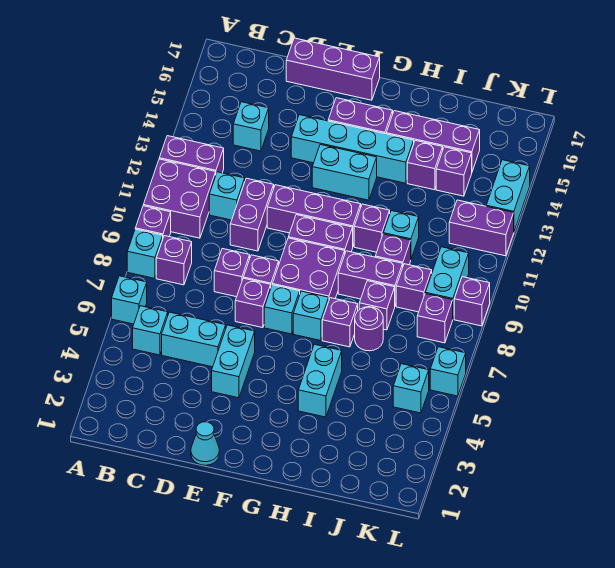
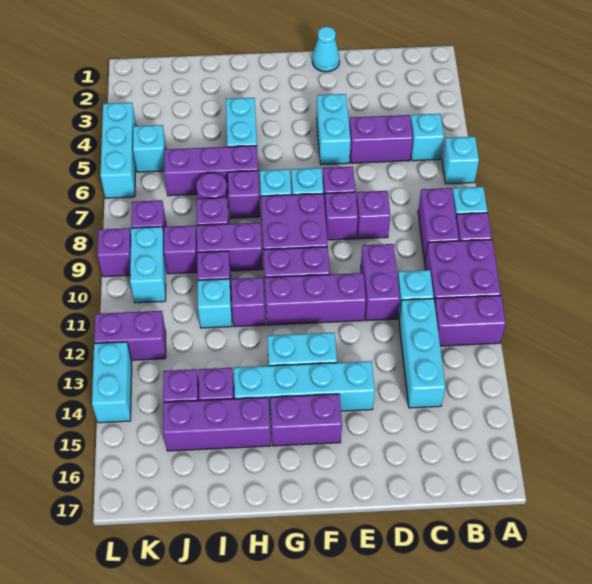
purple 1x1 brick [156,236,192,285] -> purple 1x2 brick [418,188,459,262]
cyan 1x2 brick [162,312,226,367] -> purple 1x2 brick [349,115,413,163]
cyan 1x1 brick [233,102,269,151] -> cyan 1x3 brick [399,299,445,408]
purple 1x3 brick [286,38,380,100] -> purple 1x3 brick moved to [164,146,258,196]
cyan 1x1 brick [430,347,466,396] -> cyan 1x3 brick [100,103,136,198]

